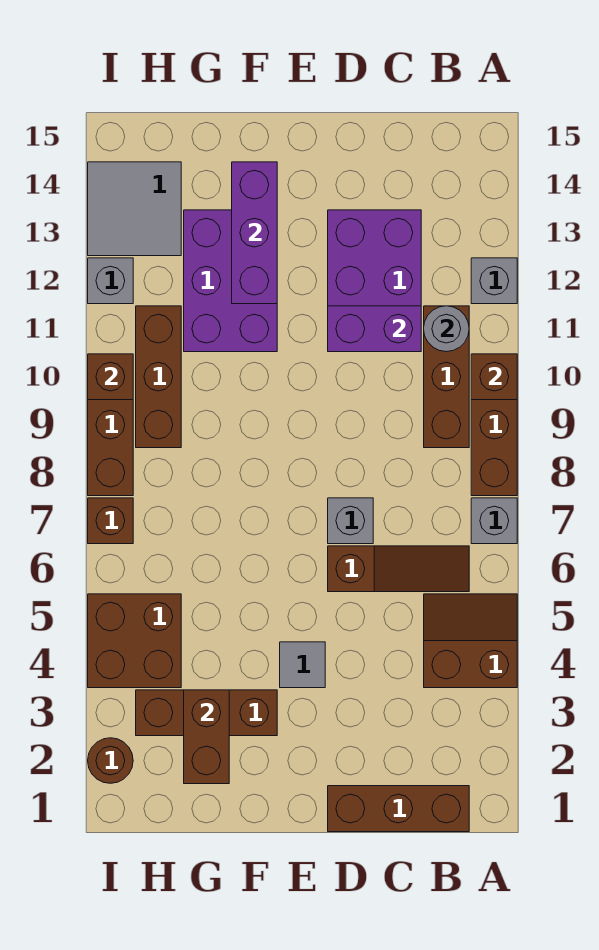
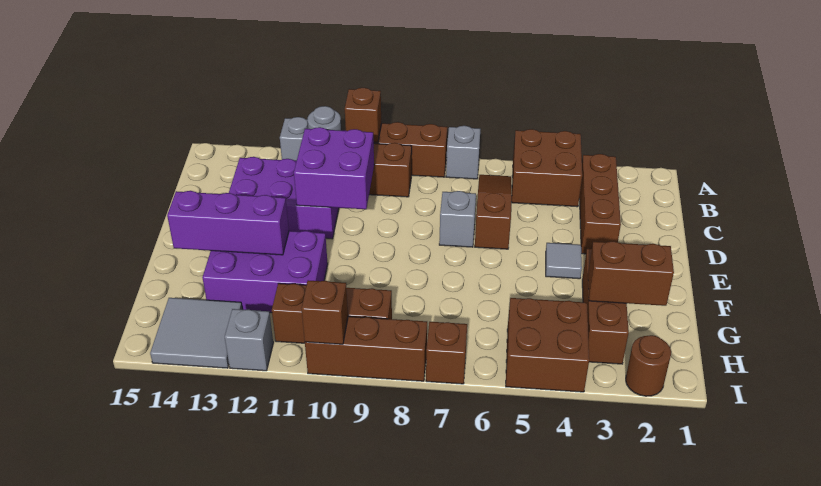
brown 2x2 slope [424,594,517,688] -> brown 2x2 brick [512,129,582,207]
brown 1x3 brick [328,786,469,832] -> brown 1x3 brick moved to [579,154,621,254]
purple 1x2 brick [328,306,421,352] -> purple 2x2 brick [294,127,374,209]

